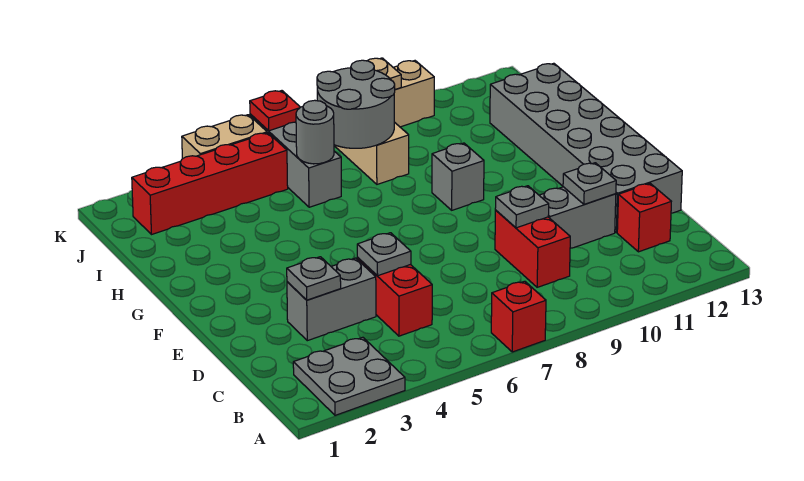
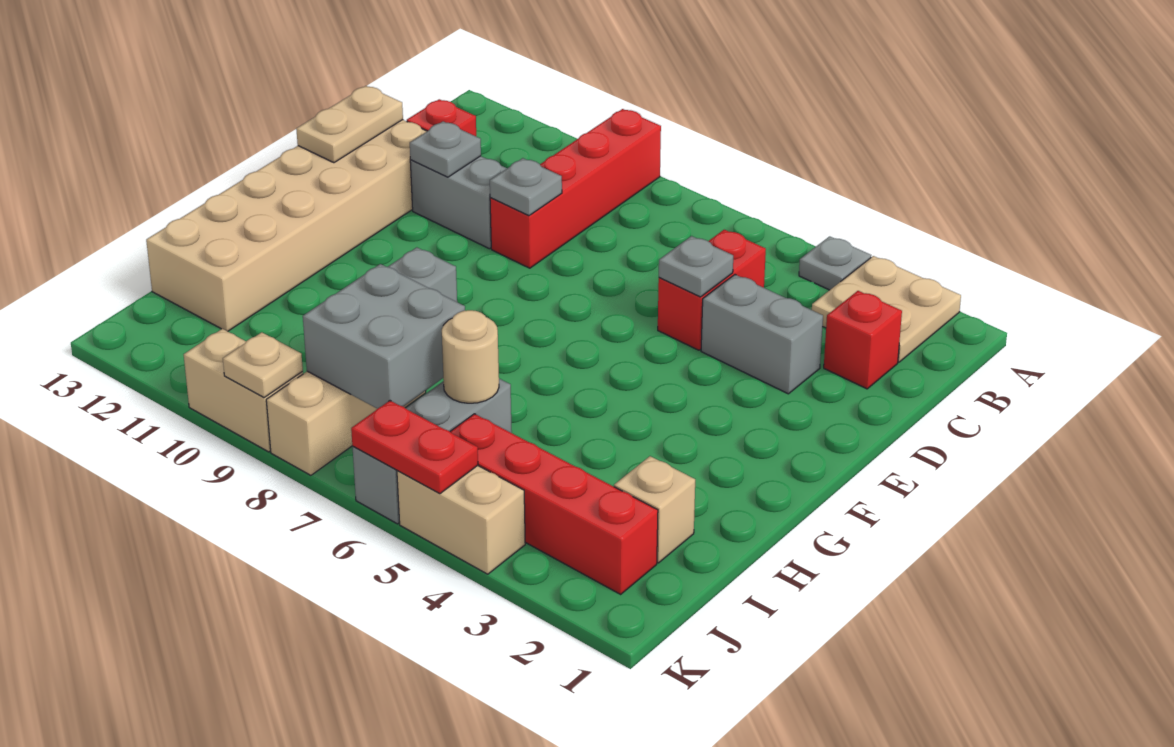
grey 2x2 plate [293,337,405,415] -> tan 2x2 plate [812,256,961,362]
red 1x1 brick [491,281,546,352] -> red 1x1 brick moved to [824,291,902,389]
red 1x2 brick [495,210,570,287] -> red 1x4 brick [490,109,661,268]
grey 1x1 plate [287,257,341,300] -> grey 1x1 plate moved to [799,236,871,290]
grey 2x6 brick [490,63,682,233] -> tan 2x6 brick [146,120,427,331]
none -> tan 1x2 plate [296,86,403,163]
none -> tan 1x1 brick [614,456,695,563]
grey 1x1 round brick [296,100,334,164] -> tan 1x1 round brick [442,310,499,403]
grey 2x2 round brick [317,60,395,148] -> grey 2x2 brick [303,264,465,409]
red 1x1 plate [250,91,300,131] -> red 1x2 plate [351,401,478,494]

